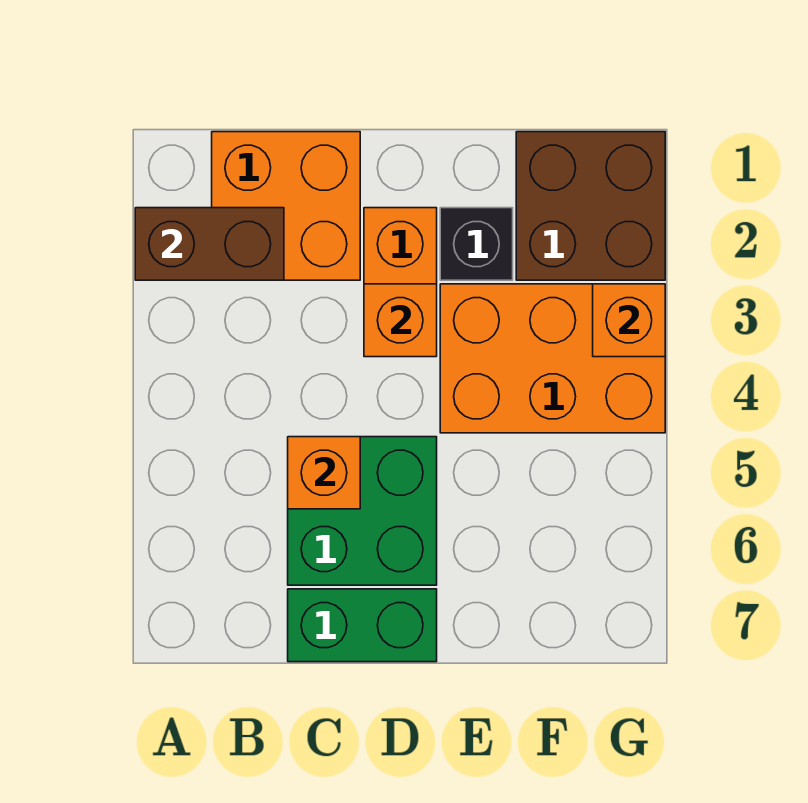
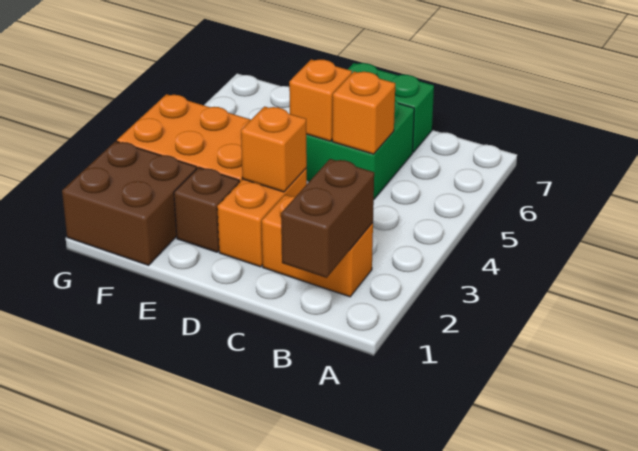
brown 1x2 brick [135,208,284,280] -> brown 1x2 brick turned to [281,159,374,278]
orange 2x2 brick [212,132,360,280] -> orange 1x2 brick [262,195,373,297]
black 1x1 brick [440,208,513,280] -> brown 1x1 brick [174,167,239,252]
orange 1x1 brick [593,284,665,357] -> orange 1x1 brick moved to [289,59,352,141]

